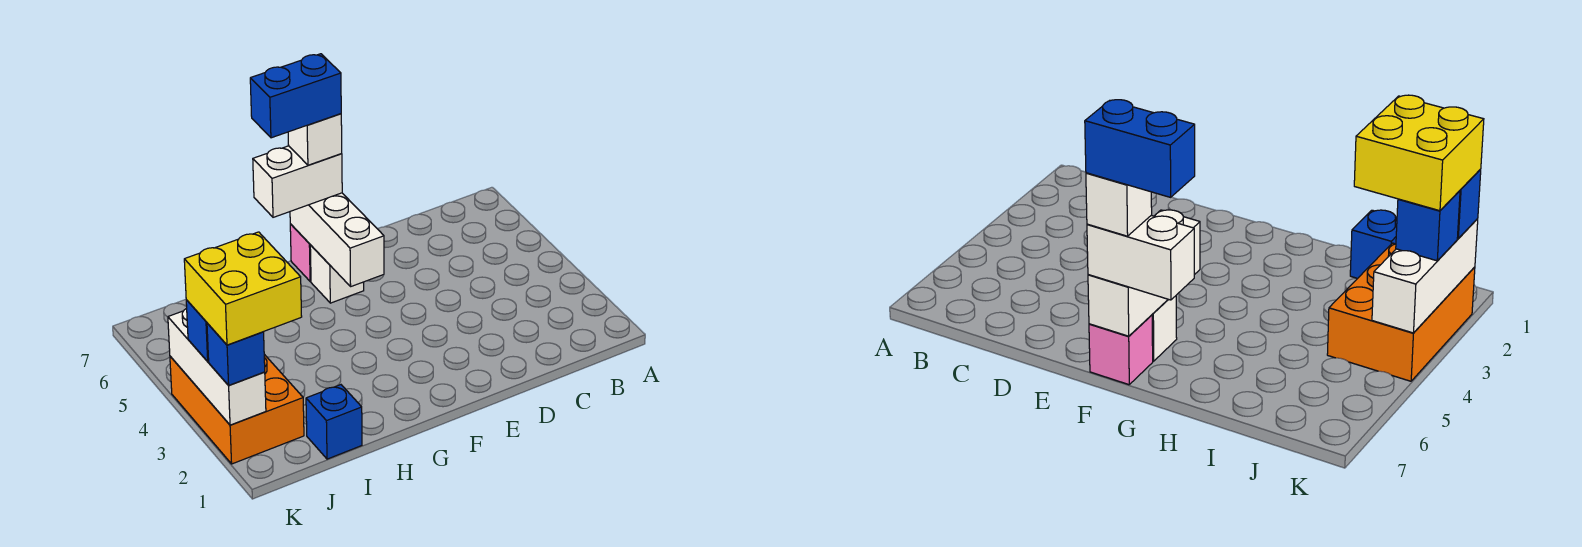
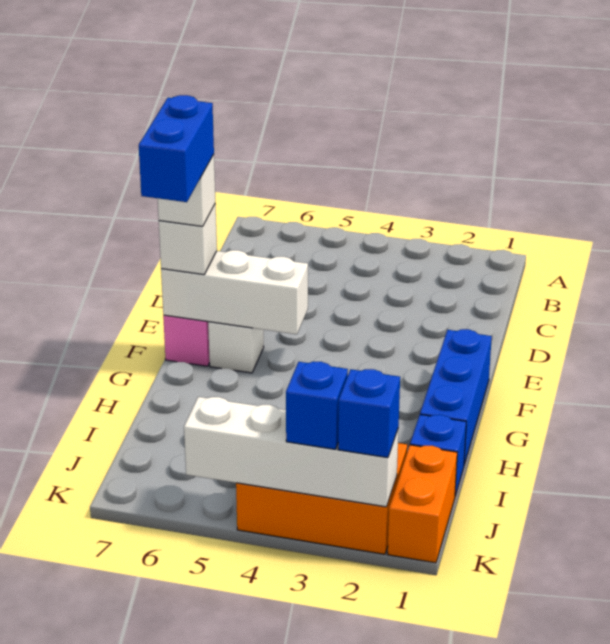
none -> blue 1x3 brick [420,329,492,465]
white 1x2 brick [253,146,342,217] -> white 1x1 brick [159,204,217,275]
none -> orange 1x2 brick [388,445,457,563]
yellow 2x2 brick [184,232,302,345] -> none
white 1x3 brick [168,308,266,425] -> white 1x4 brick [184,397,398,507]

